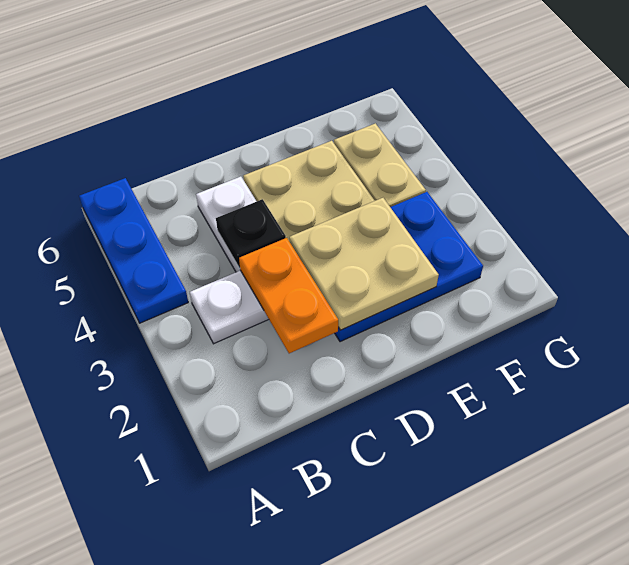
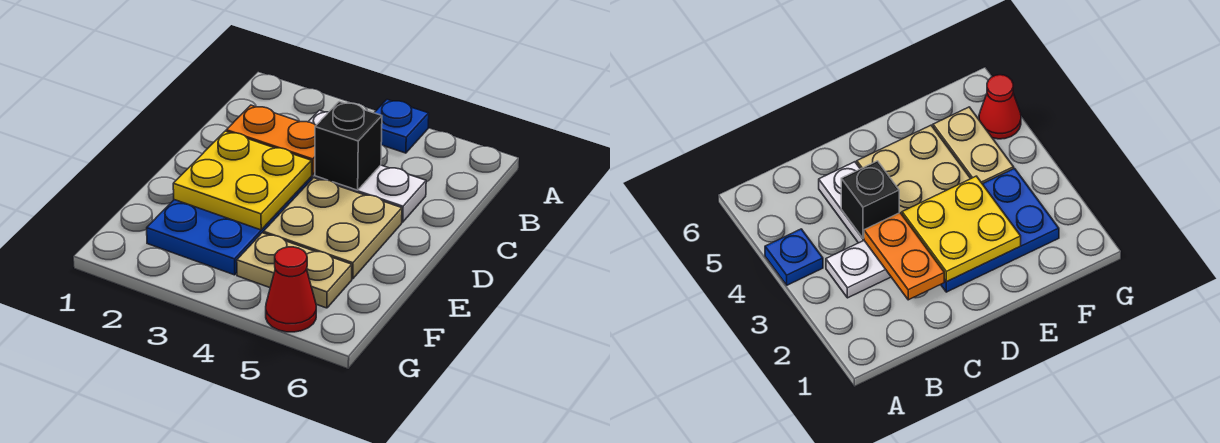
blue 1x3 plate [79,178,188,323] -> blue 1x1 plate [374,99,429,153]
black 1x1 plate [216,199,286,268] -> black 1x1 brick [315,102,382,190]
tan 2x2 plate [289,198,439,330] -> yellow 2x2 plate [173,131,312,230]
none -> red 1x1 cone [266,247,316,332]

